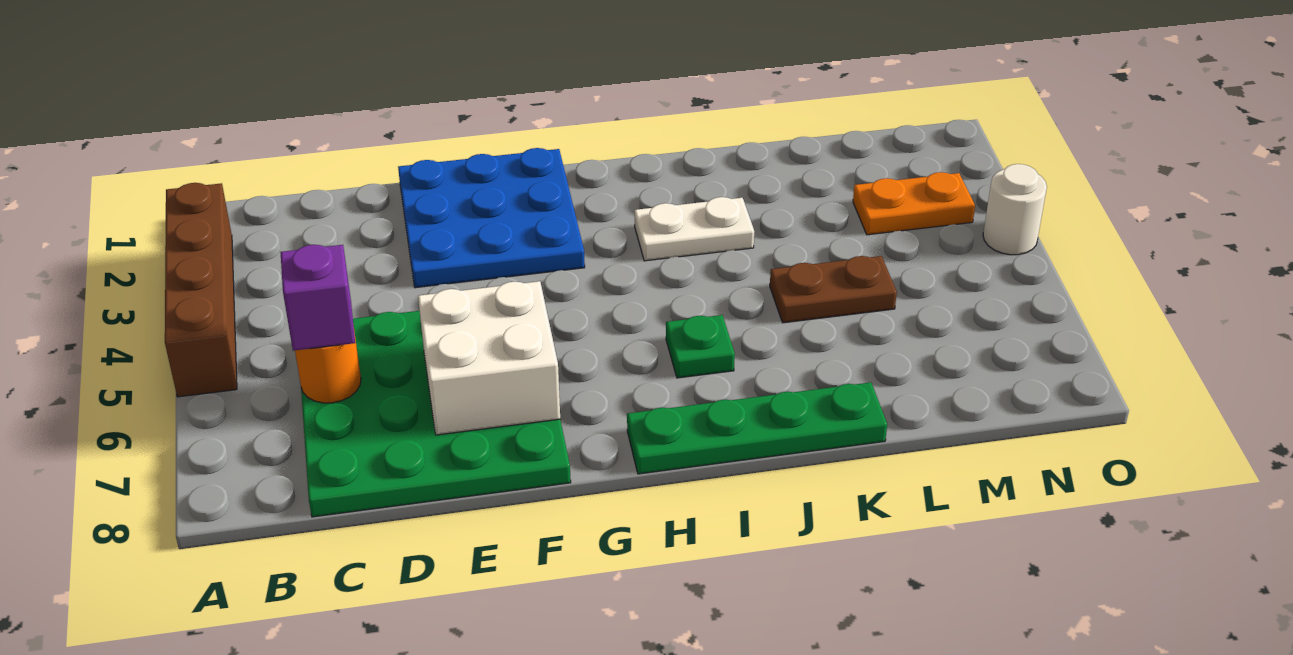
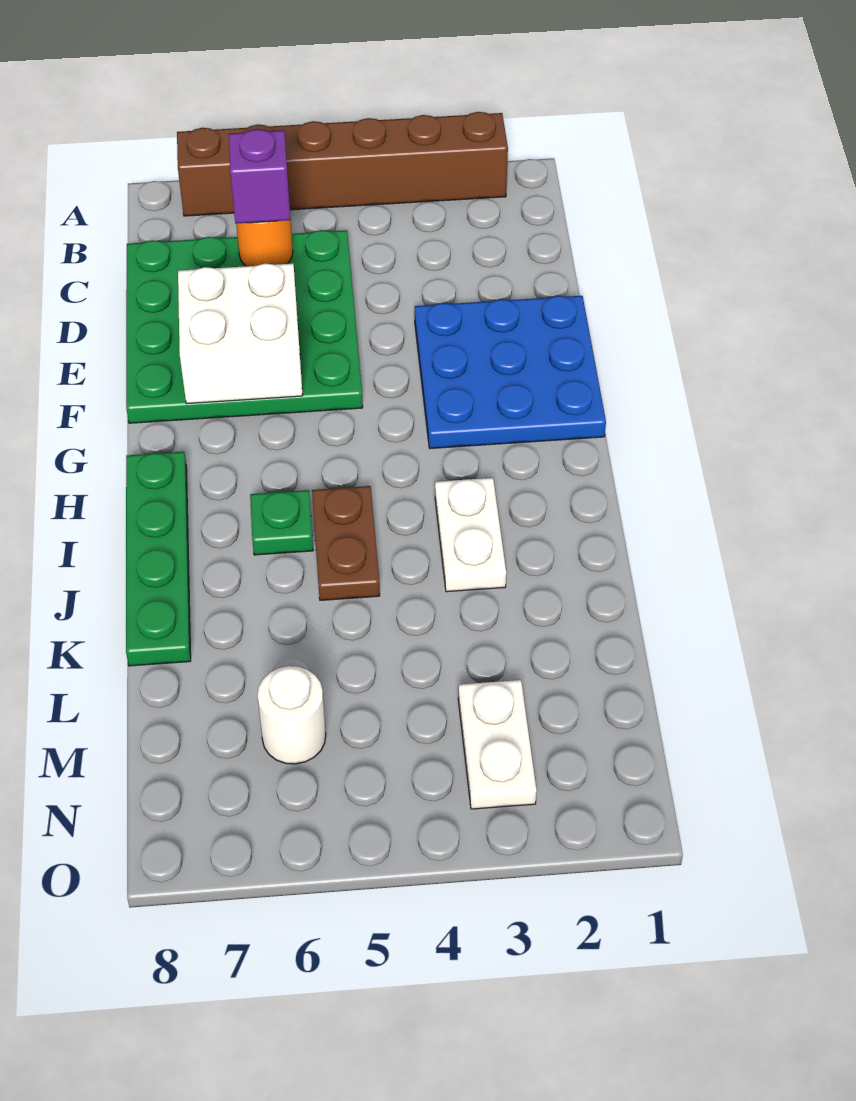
brown 1x4 brick [165,183,237,397] -> brown 1x6 brick [177,112,508,216]
brown 1x2 plate [770,256,897,323] -> brown 1x2 plate moved to [312,486,380,600]
orange 1x2 plate [853,172,975,235] -> white 1x2 plate [458,680,537,809]
white 1x1 round brick [983,164,1047,255] -> white 1x1 round brick moved to [257,666,326,764]

